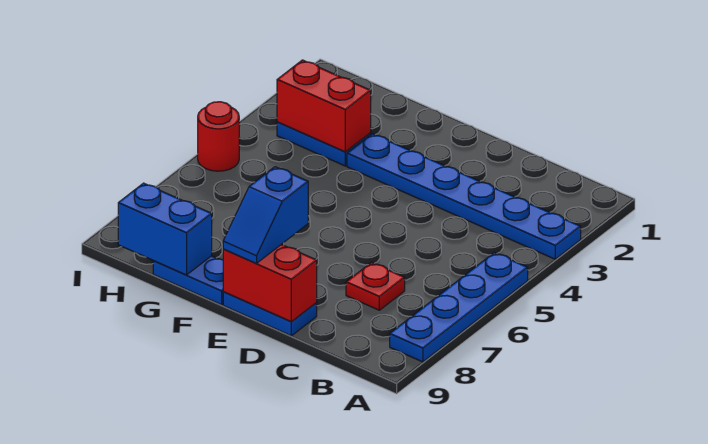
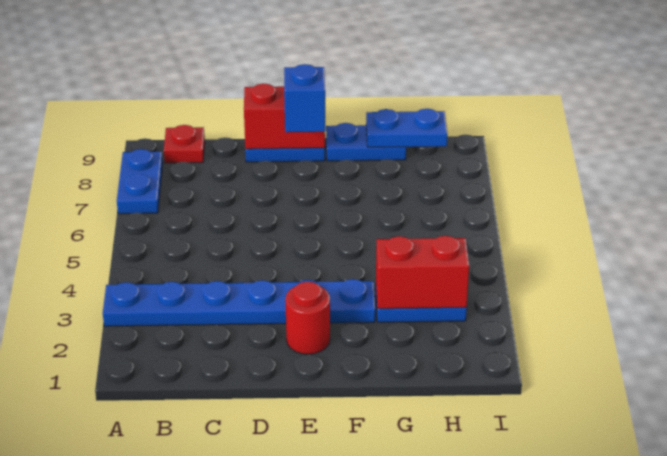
blue 1x4 plate [390,253,528,362] -> blue 1x2 plate [117,149,163,214]
red 1x1 plate [346,263,405,310] -> red 1x1 plate moved to [164,125,205,163]
blue 1x2 brick [118,183,212,275] -> blue 1x2 plate [366,109,447,147]
red 1x1 round brick [198,102,239,171] -> red 1x1 round brick moved to [285,282,330,354]

